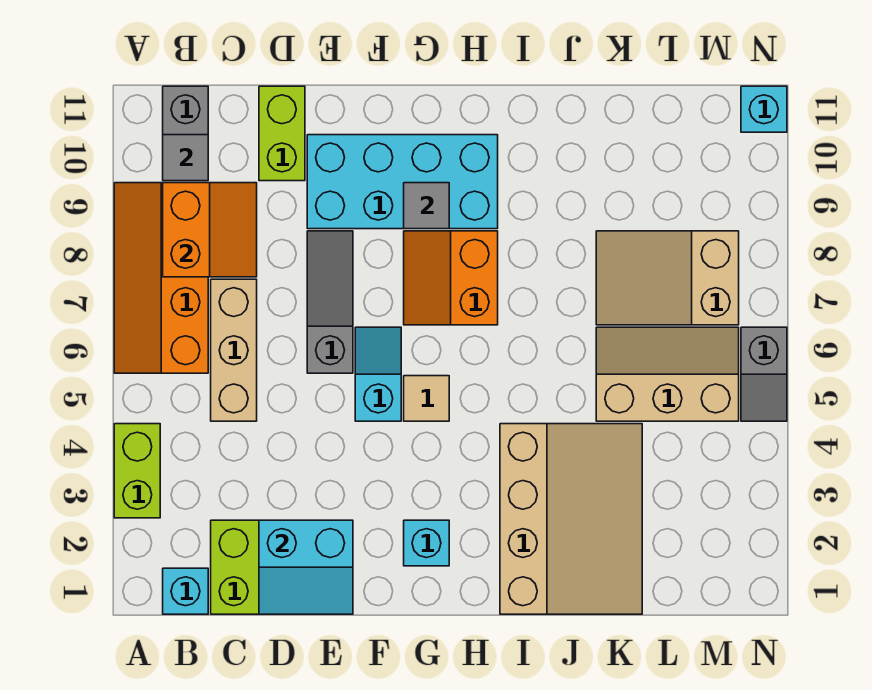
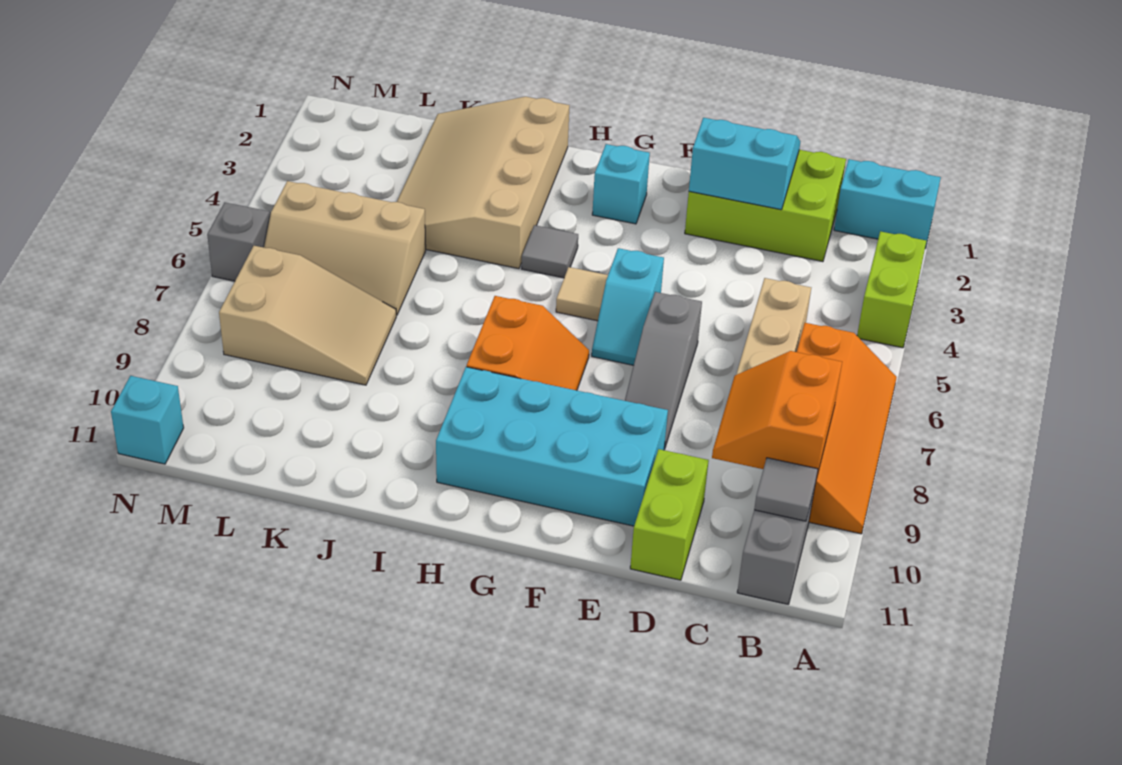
cyan 1x1 brick [163,568,208,614] -> cyan 1x2 brick [834,159,941,248]
grey 1x1 tile [404,183,449,229] -> grey 1x1 tile moved to [522,225,578,278]

